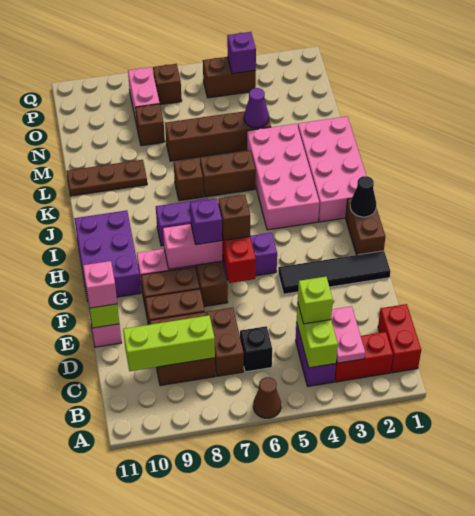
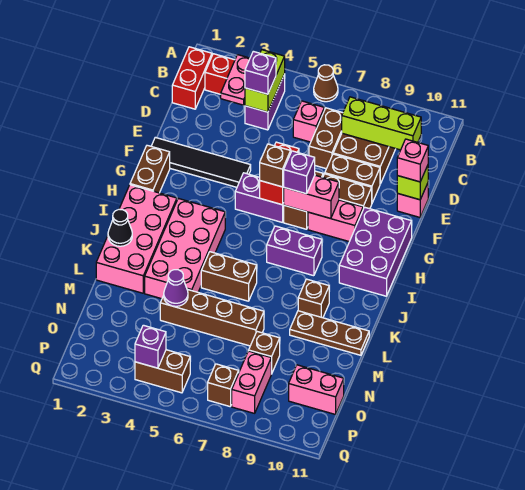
lime 1x1 brick [298,277,333,324] -> purple 1x1 brick [245,51,276,94]
black 1x1 brick [240,326,272,372] -> pink 1x1 brick [293,101,324,142]
black 1x1 cone [350,176,376,217] -> black 1x1 cone moved to [108,209,132,246]
brown 1x1 brick [174,158,204,201] -> brown 1x1 brick moved to [298,279,329,318]
none -> pink 1x2 brick [289,365,344,414]

